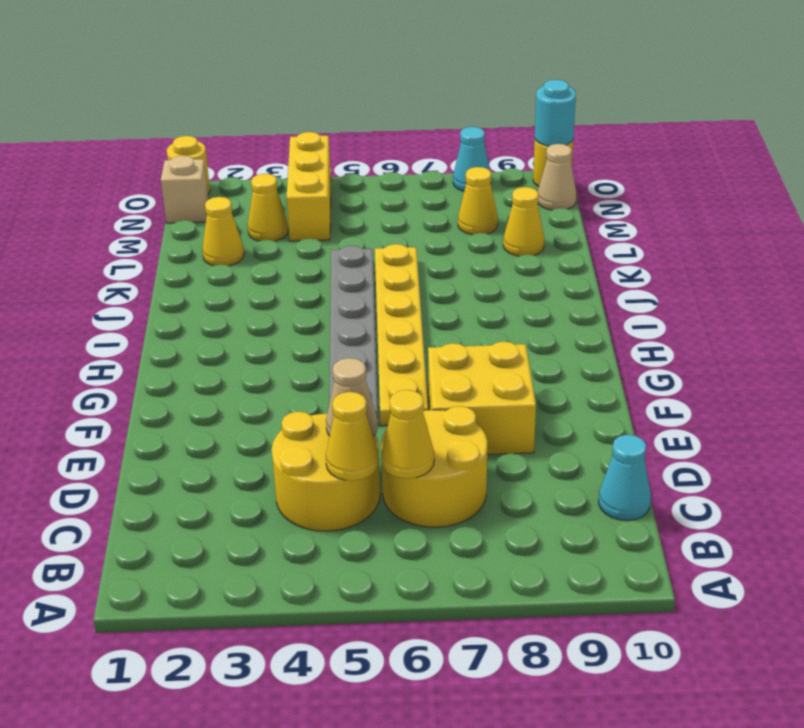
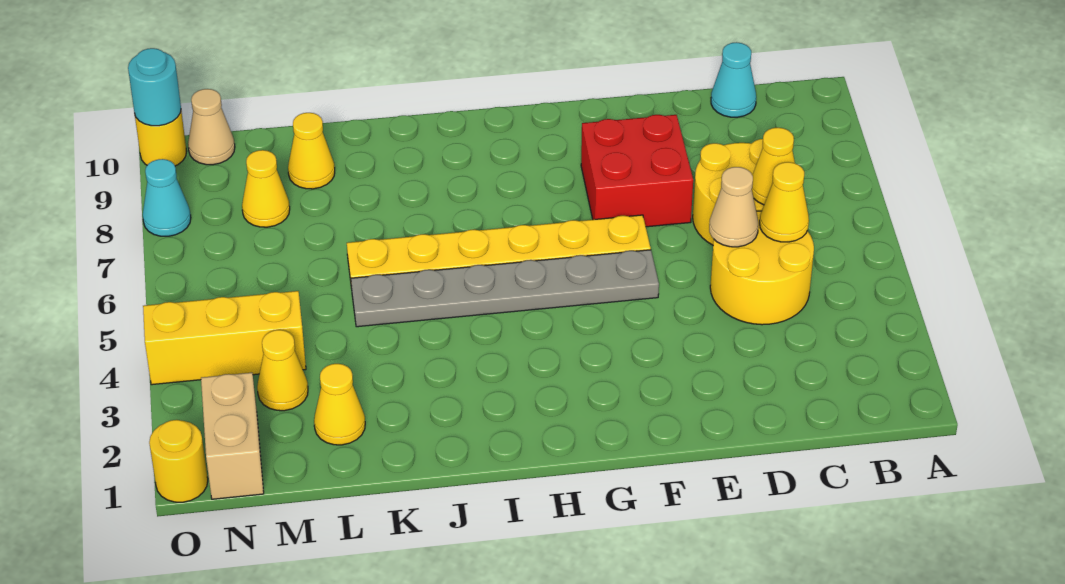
yellow 2x2 brick [428,342,536,455] -> red 2x2 brick [581,115,693,227]
tan 1x1 brick [161,156,208,223] -> tan 1x2 brick [201,373,264,499]

